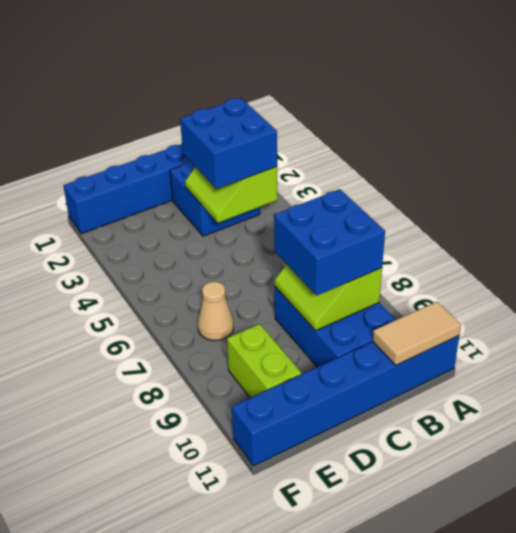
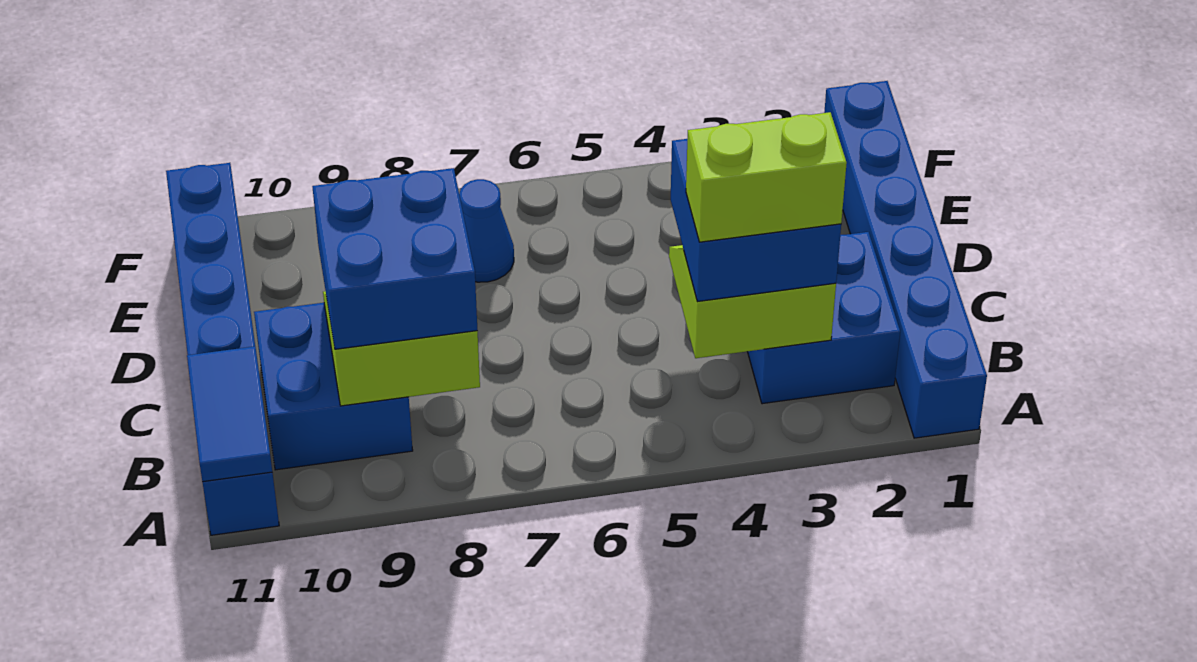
tan 1x2 tile [373,302,461,365] -> blue 1x2 tile [187,346,272,482]
blue 2x3 brick [275,287,396,367] -> blue 2x2 brick [254,303,413,470]
tan 1x1 cone [198,282,234,341] -> blue 1x1 cone [459,179,514,282]
lime 1x2 brick [227,324,301,398] -> lime 1x2 brick moved to [686,112,847,242]

